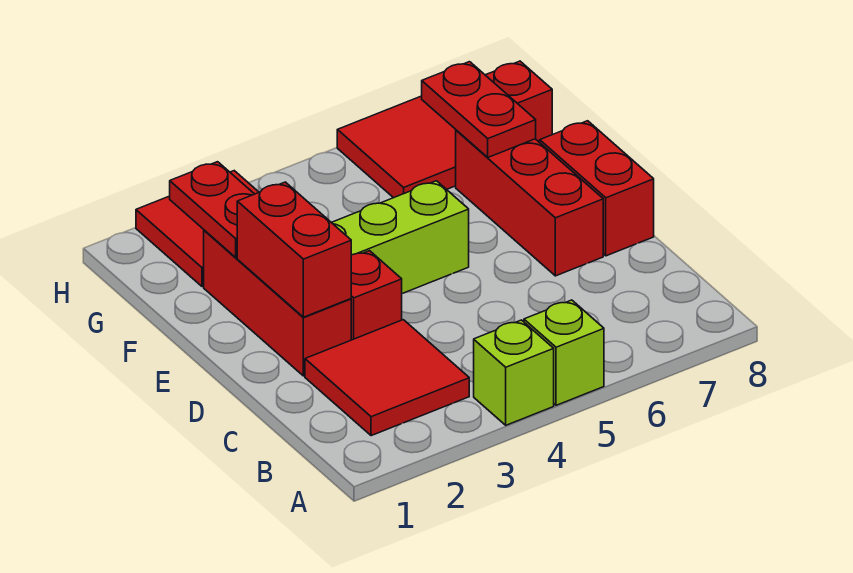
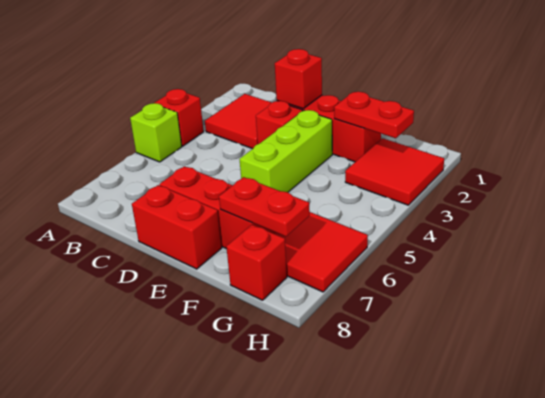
lime 1x1 brick [474,320,554,425] -> red 1x1 brick [155,89,204,146]
red 1x2 brick [237,182,351,317] -> red 1x1 brick [275,49,322,109]

